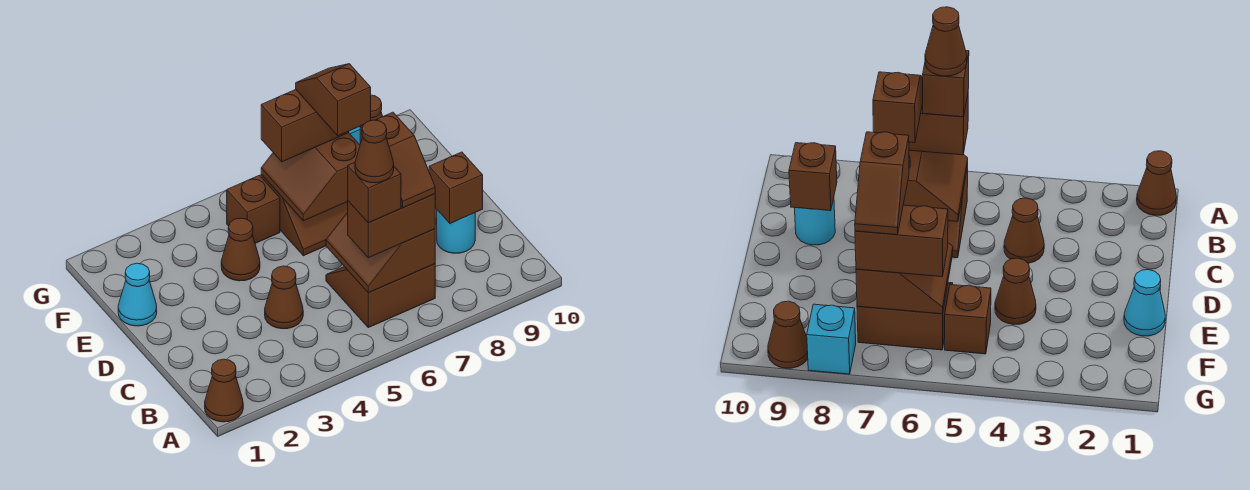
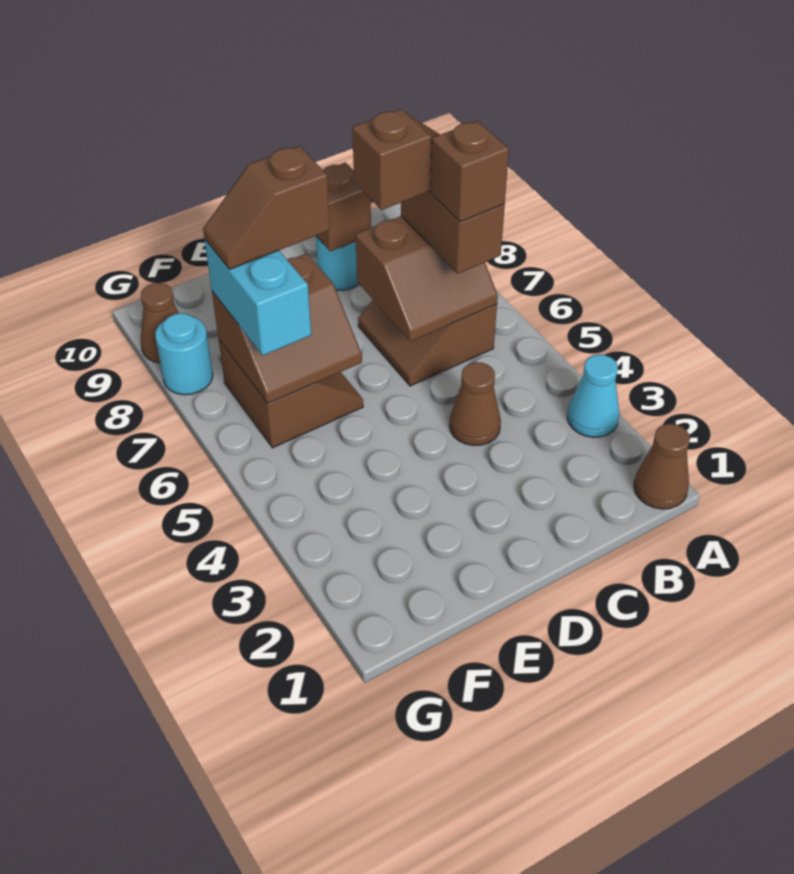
brown 1x1 cone [355,120,394,183] -> none
cyan 1x1 cone [118,263,157,326] -> cyan 1x1 cone moved to [567,355,619,437]
brown 1x1 cone [221,218,260,281] -> none
brown 1x1 brick [227,175,280,243] -> none
brown 1x2 brick [261,90,349,162] -> cyan 1x2 brick [205,240,311,355]
cyan 1x1 brick [807,304,856,374] -> cyan 1x1 round brick [155,313,213,395]

